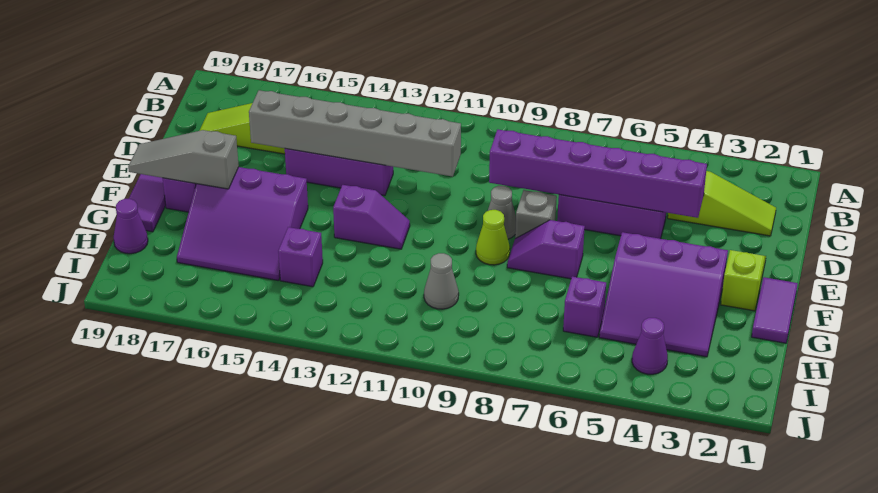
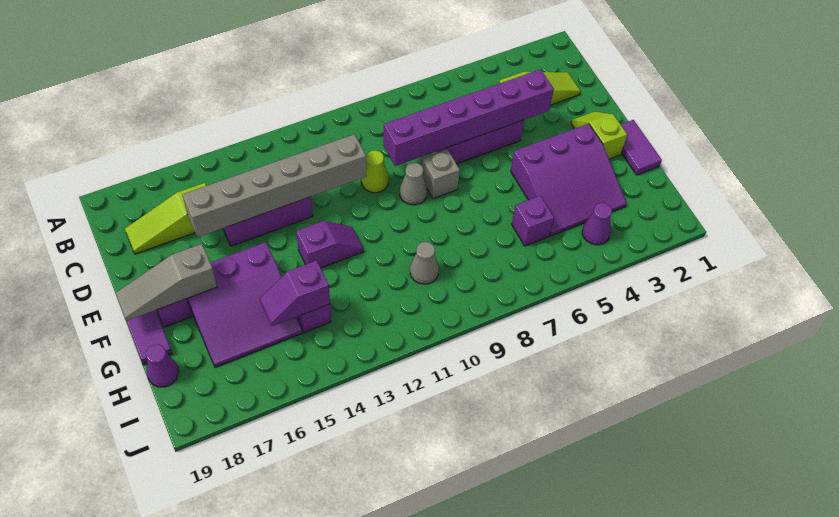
purple 1x2 slope [507,220,585,279] -> purple 1x2 slope moved to [260,261,330,326]
lime 1x1 cone [476,210,510,265] -> lime 1x1 cone moved to [361,150,389,193]

